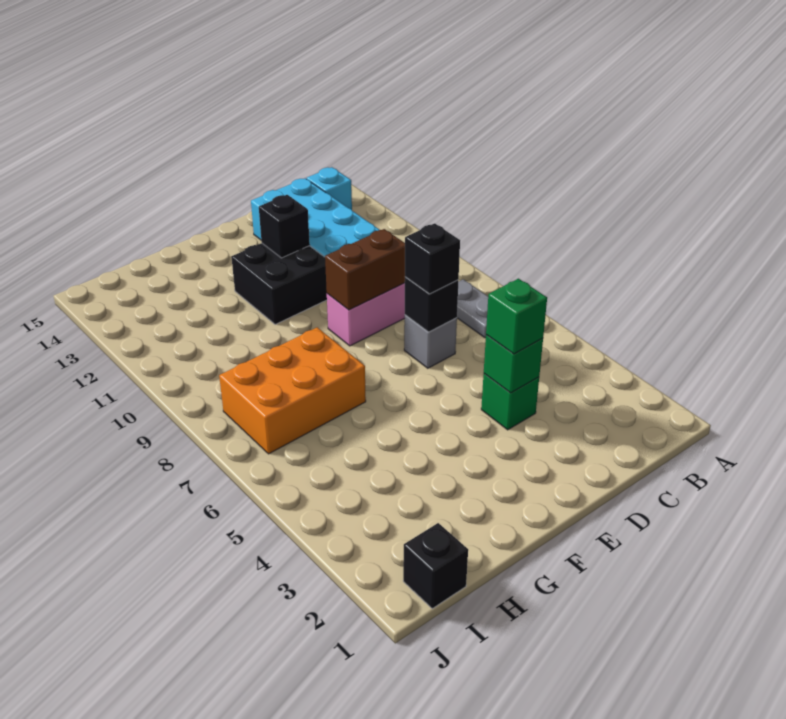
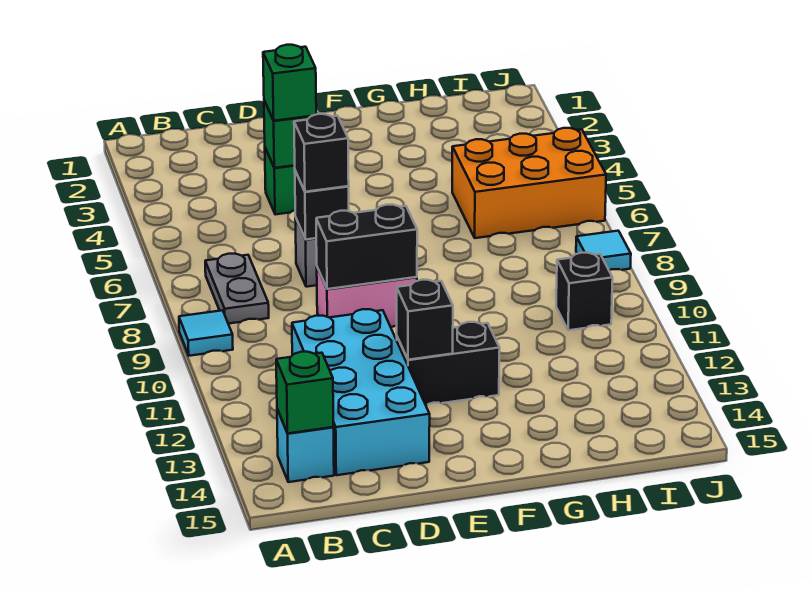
none -> cyan 1x1 tile [179,310,233,356]
none -> green 1x1 brick [276,352,333,433]
brown 1x2 brick [325,229,405,310] -> black 1x2 brick [316,205,417,289]
black 2x2 brick [231,243,327,325] -> black 1x2 brick [397,322,500,405]
orange 2x3 brick [219,327,366,454] -> orange 2x3 brick moved to [452,128,606,238]
black 1x1 brick [403,523,468,609] -> black 1x1 brick moved to [556,253,613,330]
none -> cyan 1x1 tile [576,231,631,270]

